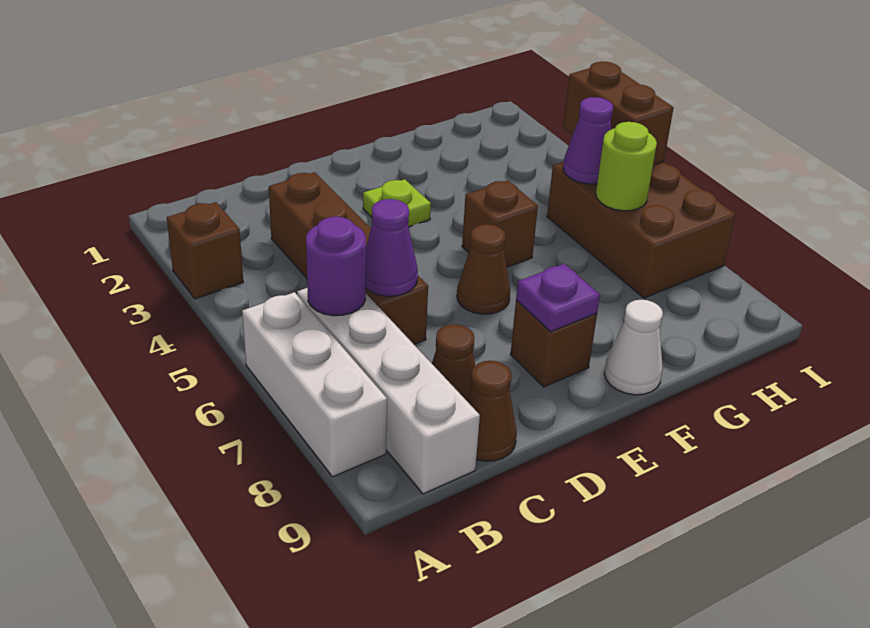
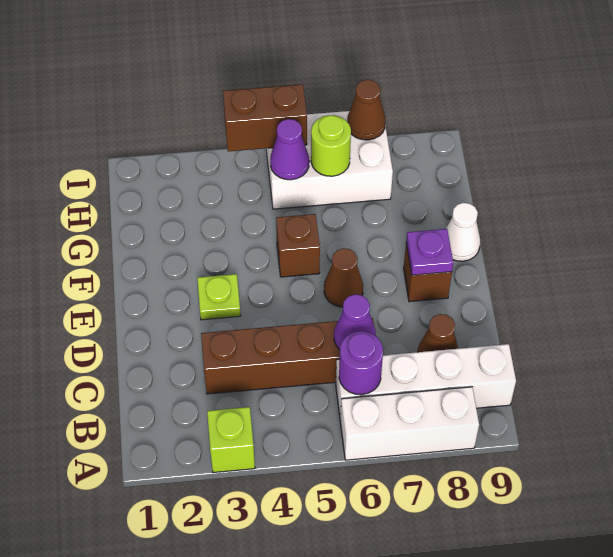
brown 1x1 brick [167,202,243,299] -> lime 1x1 brick [207,407,255,473]
brown 1x1 cone [466,361,517,461] -> brown 1x1 cone moved to [347,80,385,140]
brown 2x3 brick [547,162,736,298] -> white 2x3 brick [266,111,393,209]

